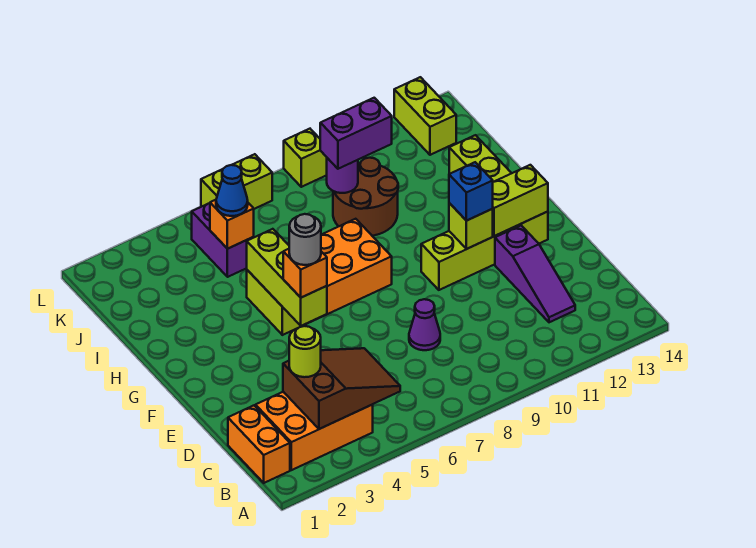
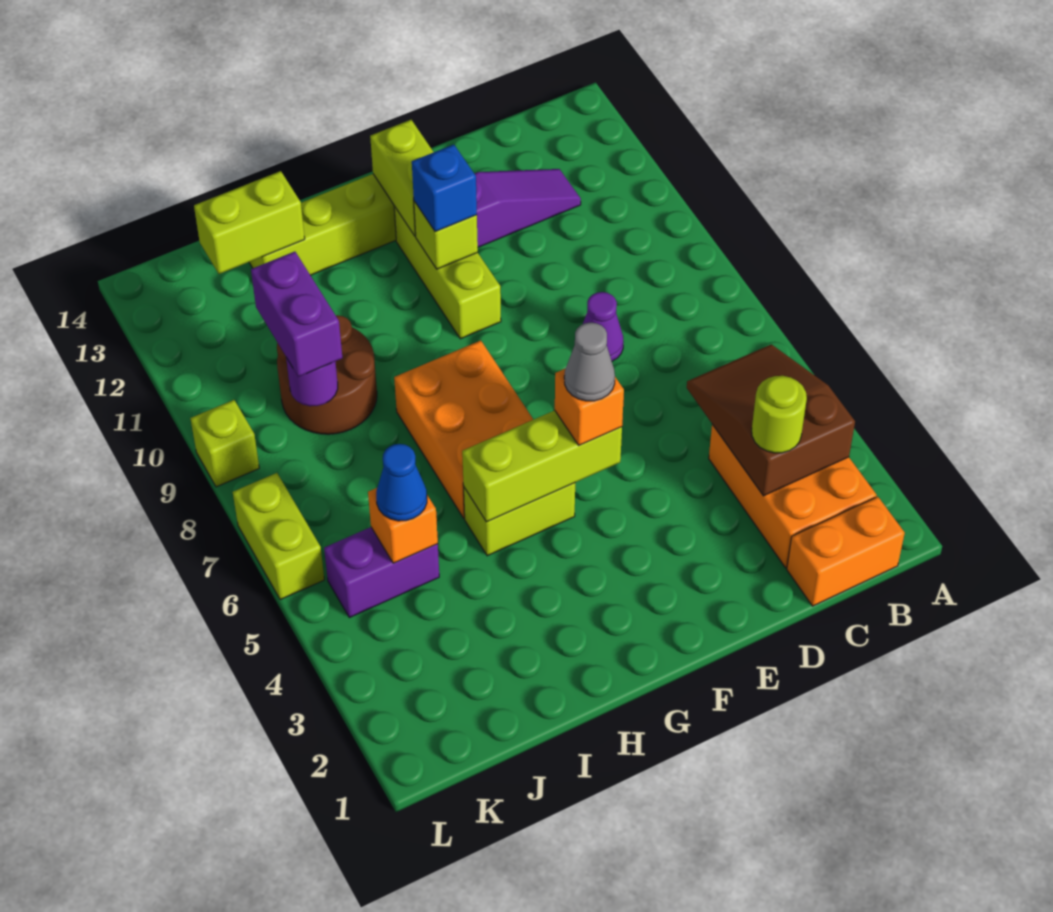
grey 1x1 round brick [289,214,321,265] -> grey 1x1 cone [564,322,615,401]
lime 1x2 brick [394,77,456,155] -> lime 1x2 brick moved to [194,171,305,274]

